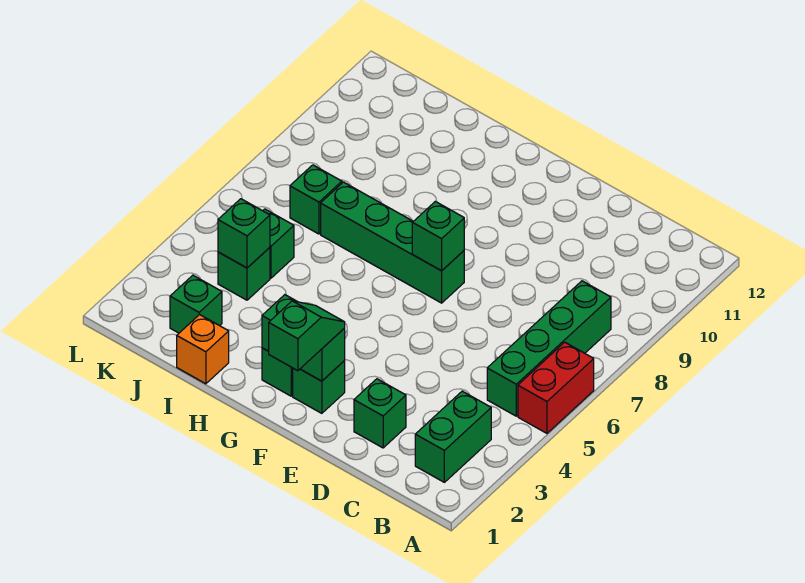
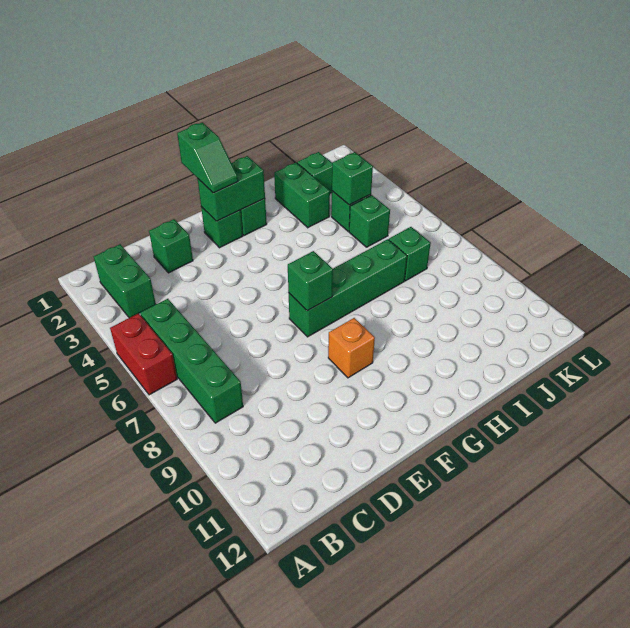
orange 1x1 brick [177,314,229,384] -> orange 1x1 brick moved to [328,318,375,378]
none -> green 1x2 brick [274,163,330,228]

